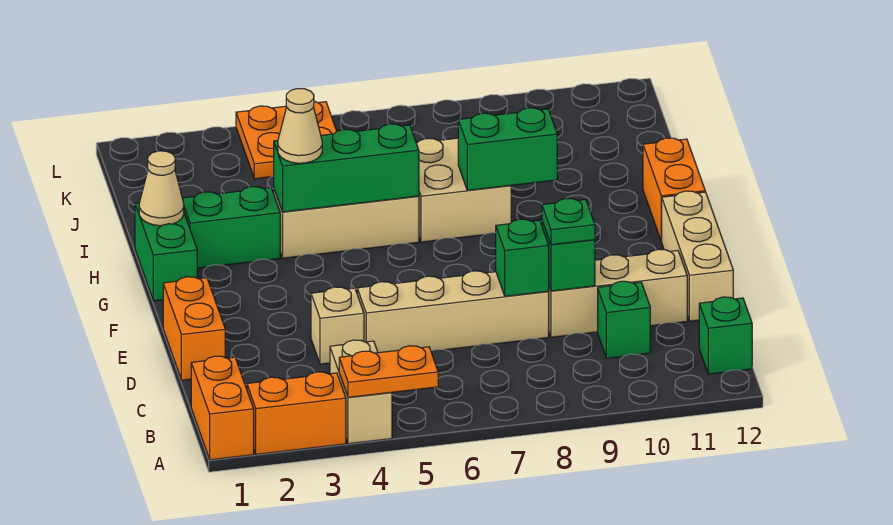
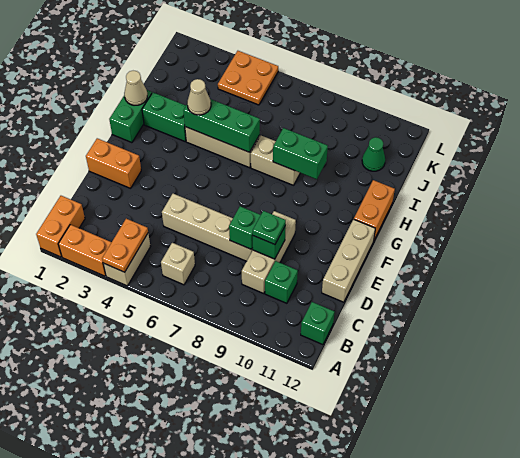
orange 1x2 plate [339,346,438,397] -> orange 1x2 plate turned to [102,219,148,272]
orange 1x2 brick [163,277,225,380] -> orange 1x2 brick turned to [86,138,141,188]
tan 1x1 brick [311,287,364,364] -> tan 1x1 brick moved to [161,243,195,285]
tan 1x3 brick [549,249,687,337] -> tan 1x3 brick turned to [242,211,296,293]
tan 2x2 brick [416,138,511,242] -> tan 1x2 brick [251,135,300,185]
none -> green 1x1 cone [362,137,385,171]

